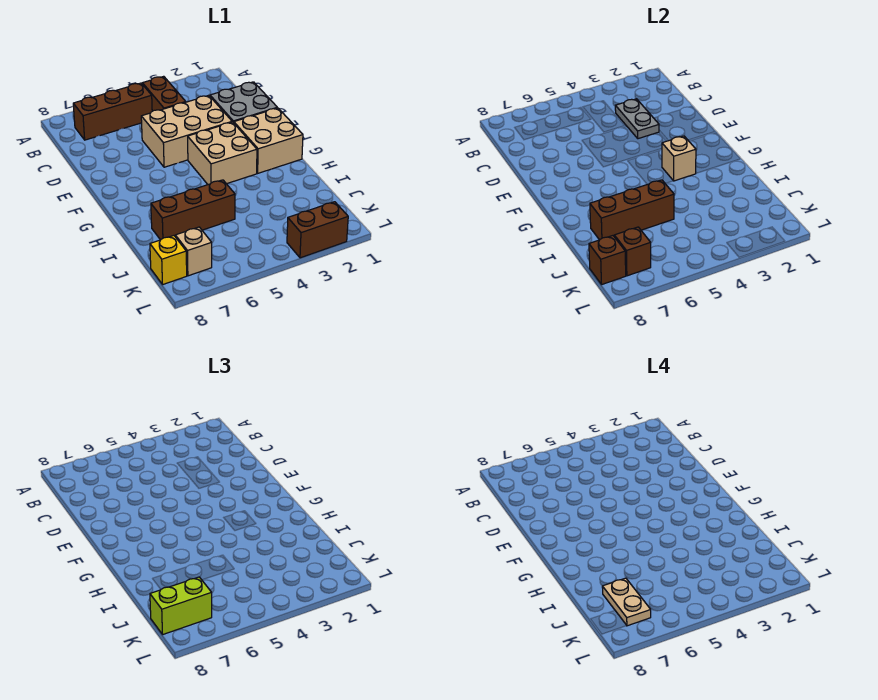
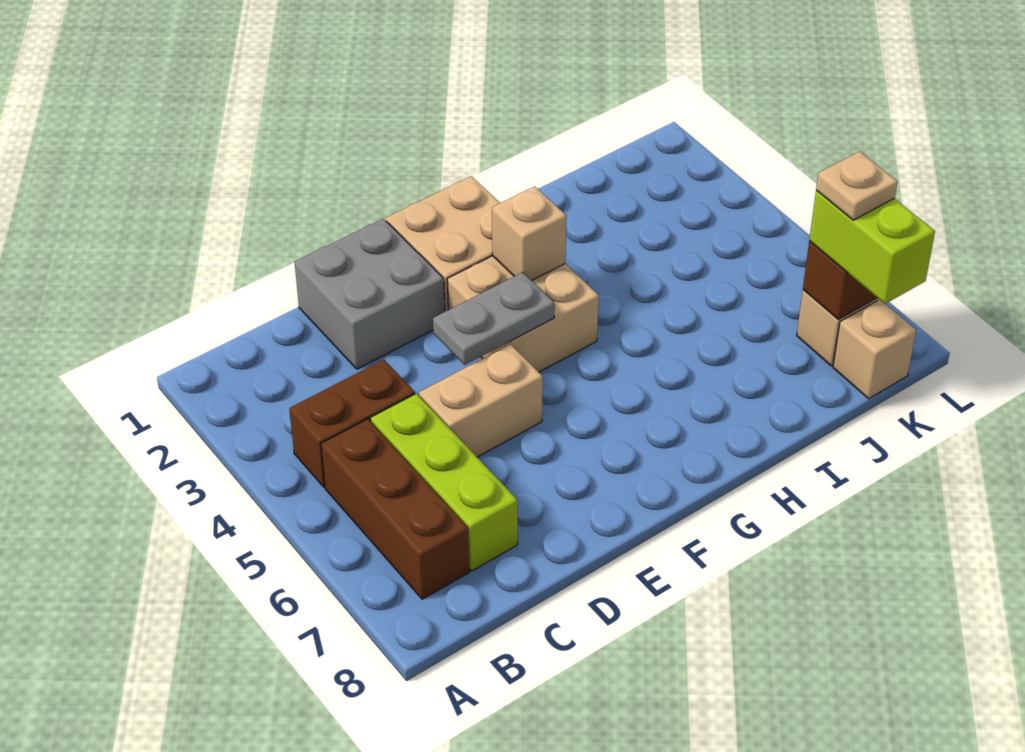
grey 1x2 plate [615,99,659,139] -> grey 1x2 plate moved to [433,272,555,365]
none -> lime 1x3 brick [370,394,518,571]
tan 2x3 brick [141,95,232,167] -> tan 1x2 brick [419,344,543,457]
brown 1x3 brick [151,180,235,240] -> none
brown 1x3 brick [590,180,674,240] -> none
tan 1x2 plate [602,578,651,626] -> tan 1x1 plate [816,151,898,220]
yellow 1x1 brick [150,236,187,284] -> tan 1x1 brick [833,300,916,399]
brown 1x1 brick [589,236,626,284] -> none
brown 1x2 brick [287,202,348,258] -> none

